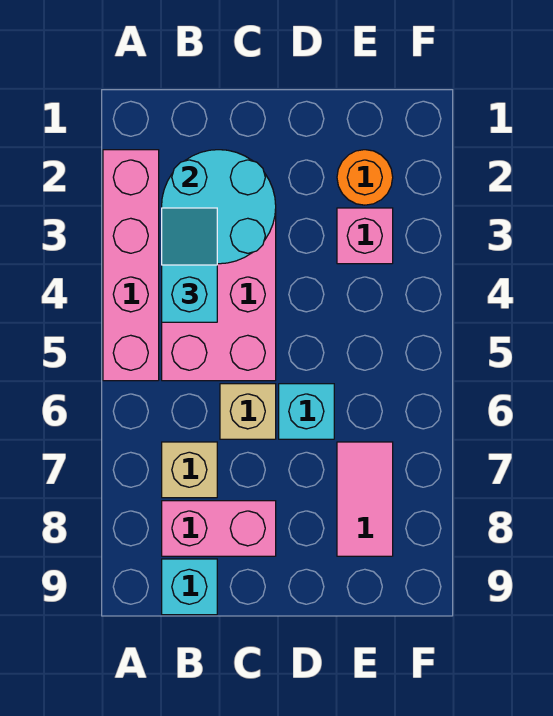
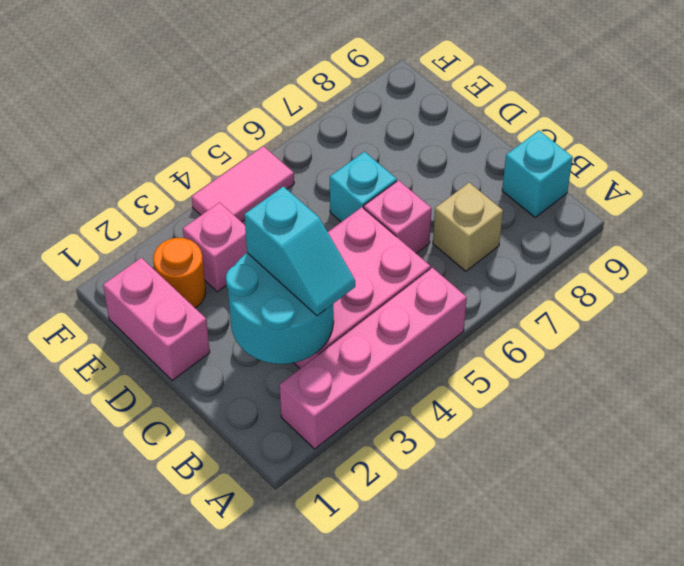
cyan 1x2 slope [162,208,217,322] -> cyan 1x2 slope turned to [244,186,355,316]
pink 1x2 brick [162,501,276,556] -> pink 1x2 brick moved to [103,258,210,380]
tan 1x1 brick [220,384,276,439] -> pink 1x1 brick [364,180,432,253]
pink 1x2 tile [337,442,393,556] -> pink 1x2 tile moved to [192,146,294,222]

